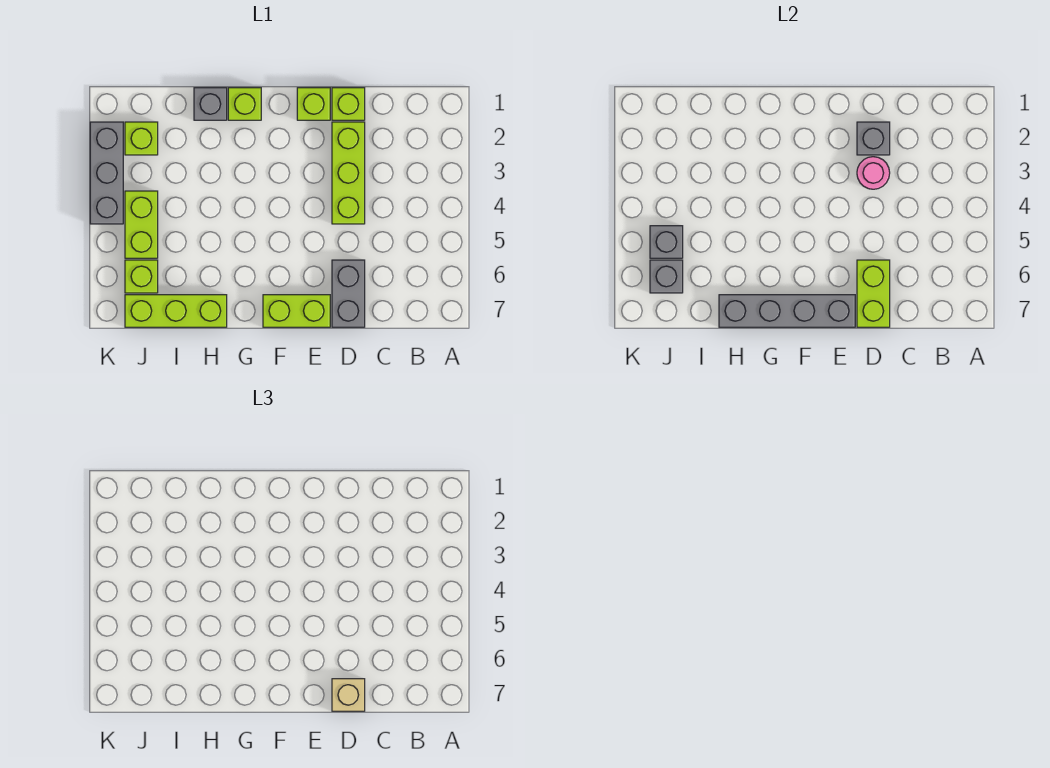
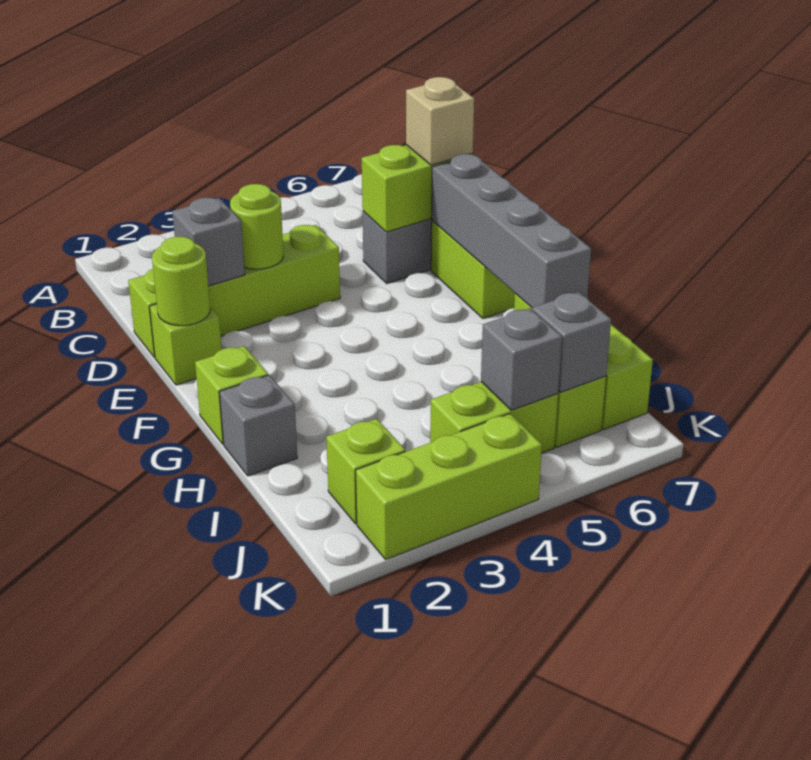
pink 1x1 round brick [857,157,890,189] -> lime 1x1 round brick [230,184,283,269]
none -> lime 1x1 round brick [152,237,210,326]
grey 1x3 brick [90,122,123,224] -> lime 1x3 brick [356,414,542,560]

